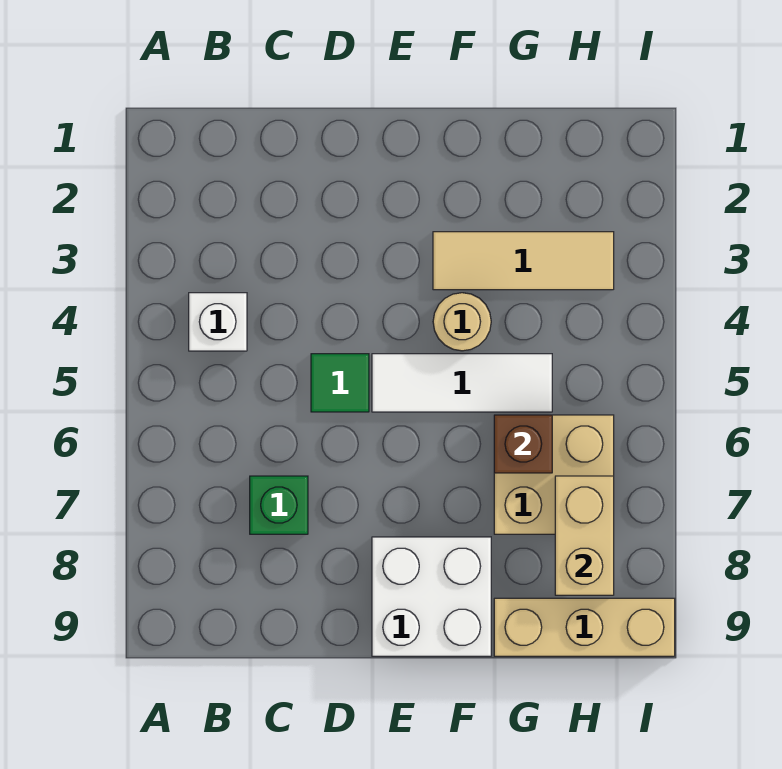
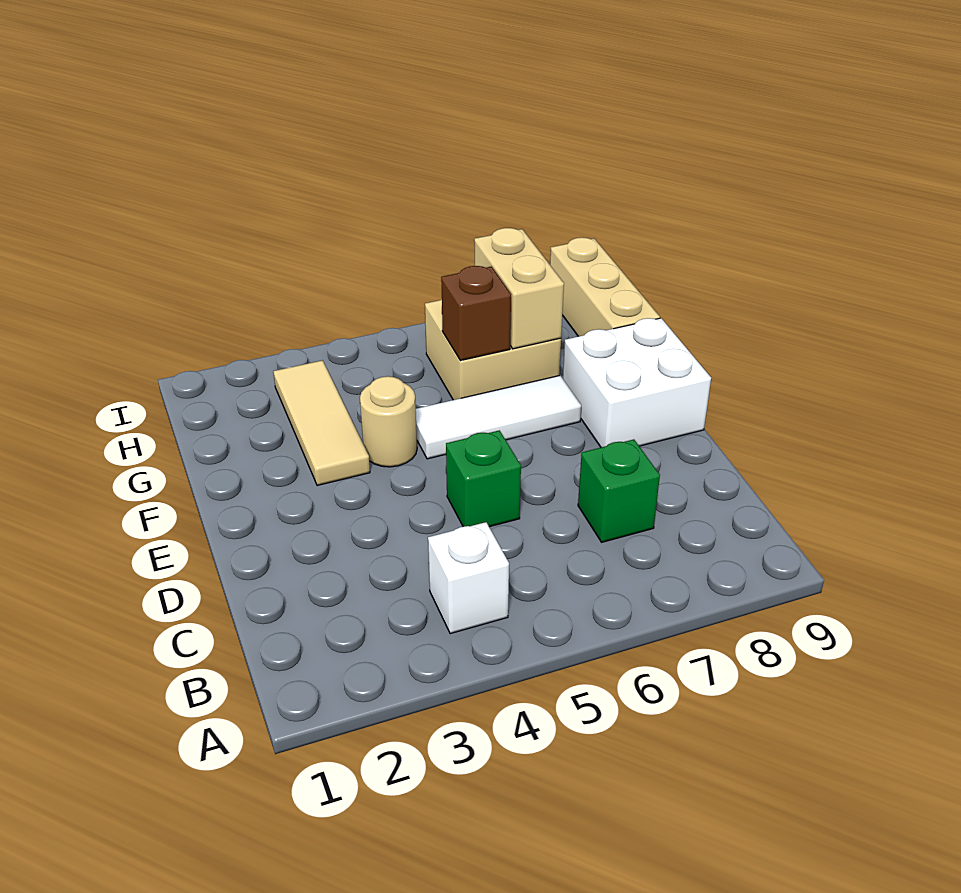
green 1x1 tile [311,354,369,412] -> green 1x1 brick [446,430,521,527]
white 1x3 tile [372,354,552,412] -> white 1x3 tile turned to [416,375,581,459]
tan 1x2 brick [555,476,614,595] -> tan 1x2 brick turned to [474,228,564,349]

